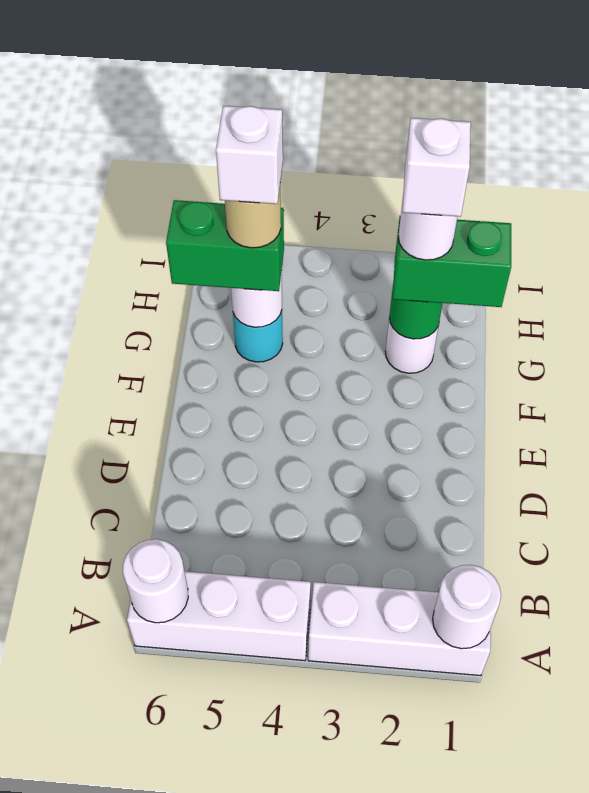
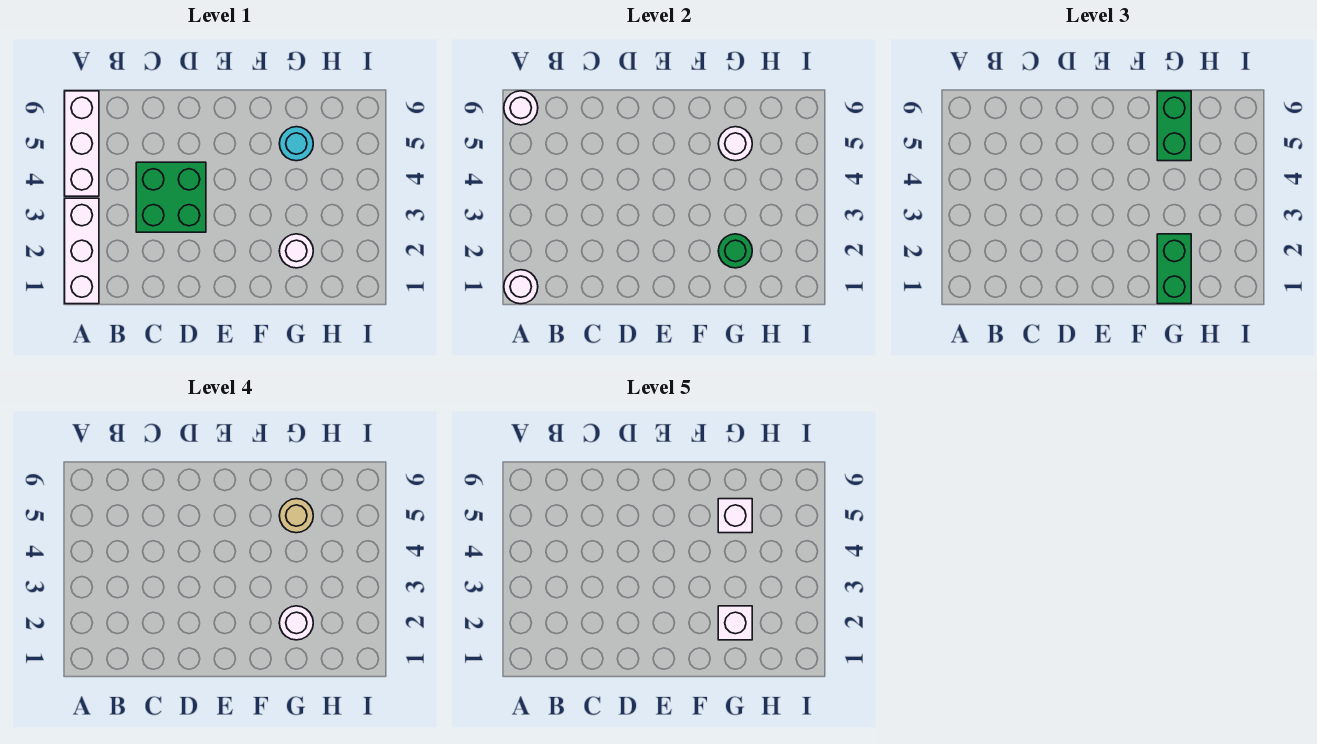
none -> green 2x2 brick [136,162,206,232]

